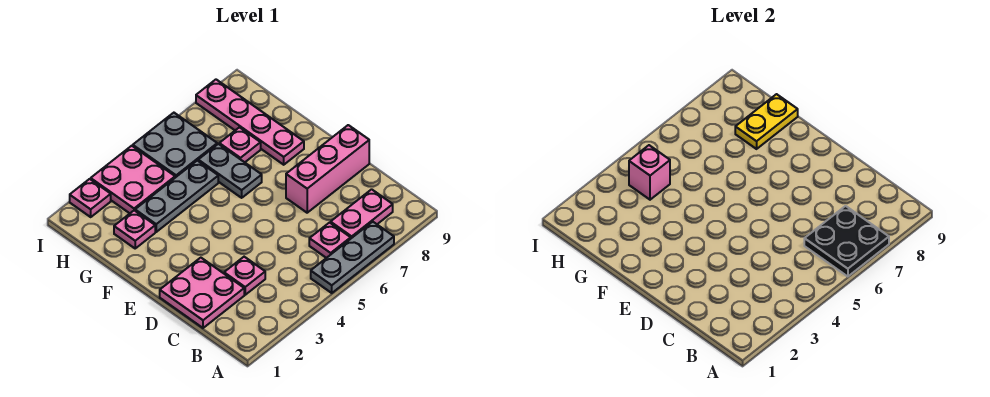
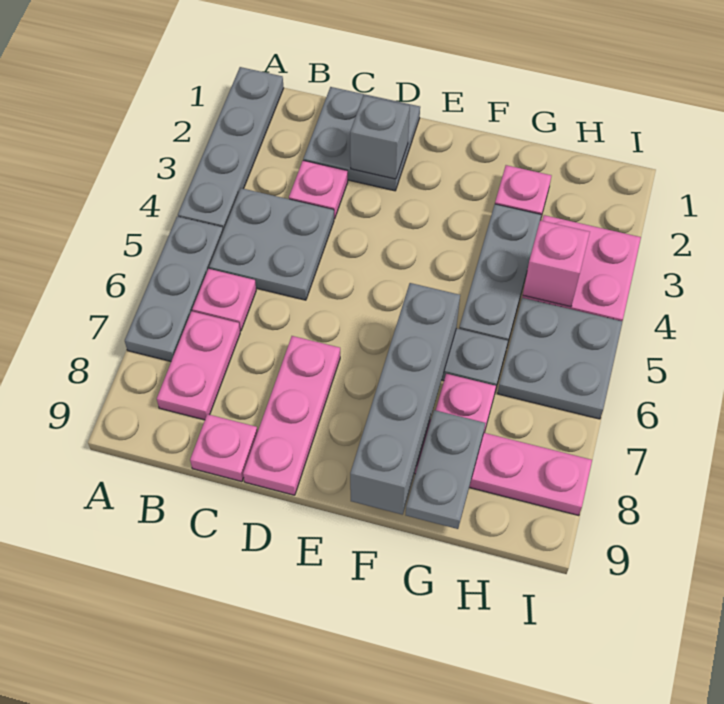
none -> grey 1x4 plate [178,67,284,231]
black 2x2 plate [804,206,889,276] -> none
none -> grey 2x2 plate [209,188,334,300]
pink 2x2 plate [160,258,244,328] -> grey 2x2 plate [303,87,420,191]
none -> grey 1x1 brick [350,95,410,179]
pink 1x3 brick [286,125,369,213] -> pink 1x3 plate [243,336,340,495]
none -> grey 1x4 brick [350,283,460,515]
yellow 1x2 plate [735,94,798,149] -> grey 1x2 plate [406,410,485,529]
pink 1x1 plate [70,179,111,217] -> pink 1x1 plate moved to [190,414,257,482]

